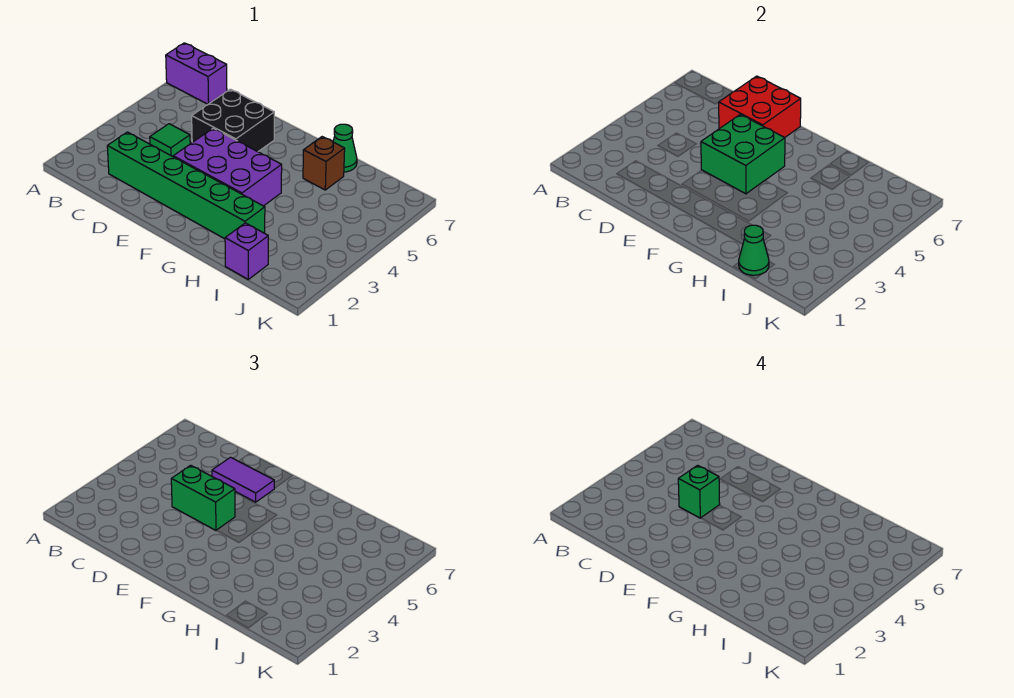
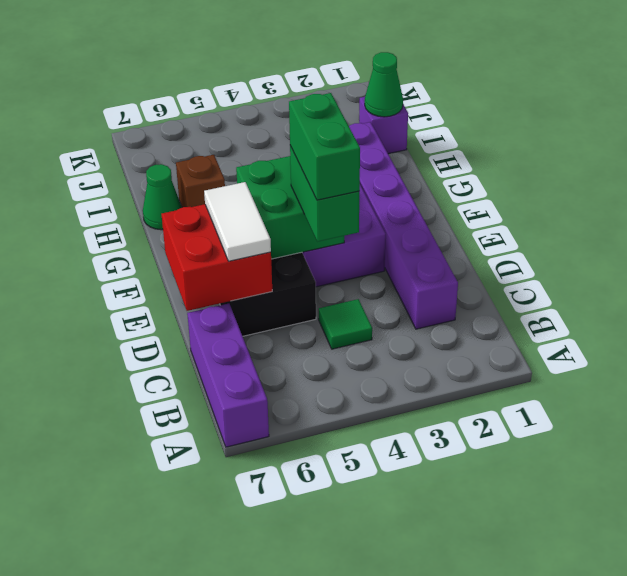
purple 1x2 brick [166,43,227,104] -> purple 1x3 brick [187,303,269,447]
green 1x6 brick [107,132,265,239] -> purple 1x6 brick [349,122,458,329]
green 1x1 brick [678,465,720,518] -> green 1x2 brick [289,93,360,200]
purple 1x2 tile [212,457,274,502] -> white 1x2 tile [204,182,271,261]

